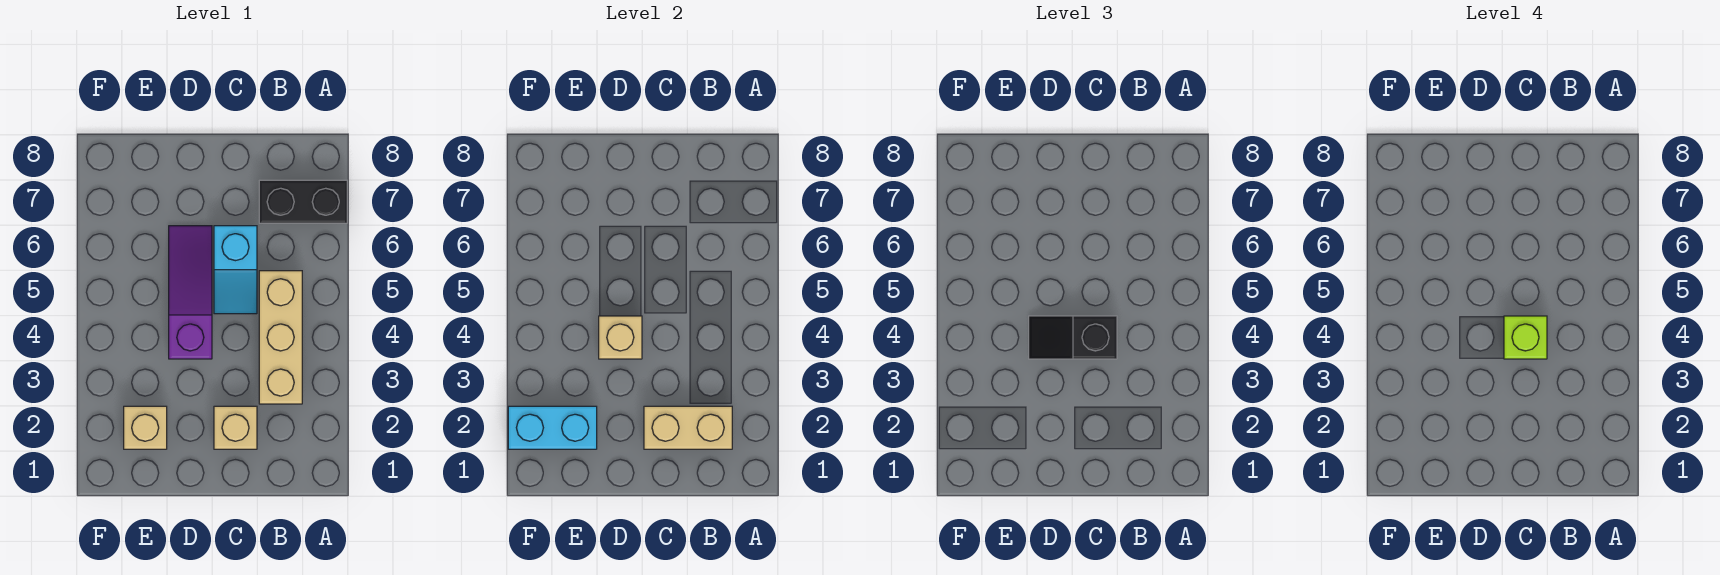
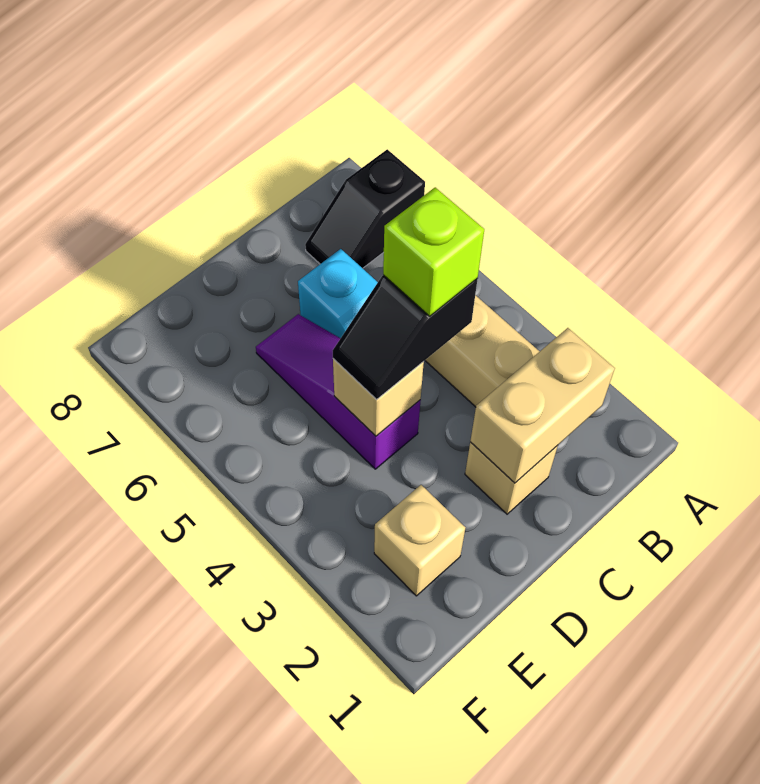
black 1x2 brick [259,180,347,223] -> black 1x2 slope [305,149,425,268]
cyan 1x2 brick [508,406,597,449] -> none

